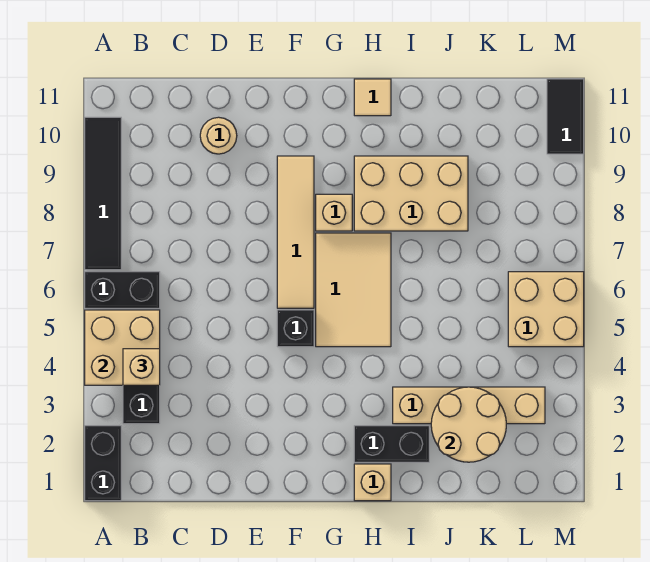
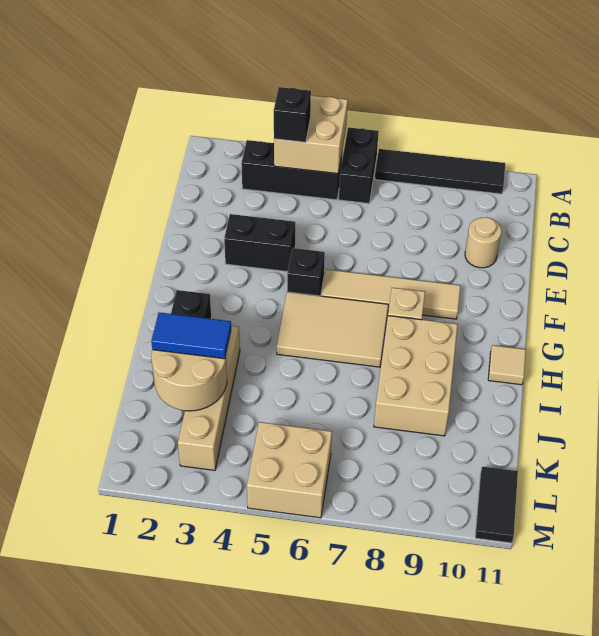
black 1x2 brick [85,426,121,501] -> black 1x2 brick moved to [224,214,295,272]
tan 1x1 brick [123,349,160,385] -> black 1x1 brick [274,87,311,142]
tan 1x1 brick [354,464,391,501] -> none
none -> blue 1x2 tile [151,312,231,359]
black 1x2 tile [547,79,584,154] -> black 1x2 tile turned to [475,467,518,543]

